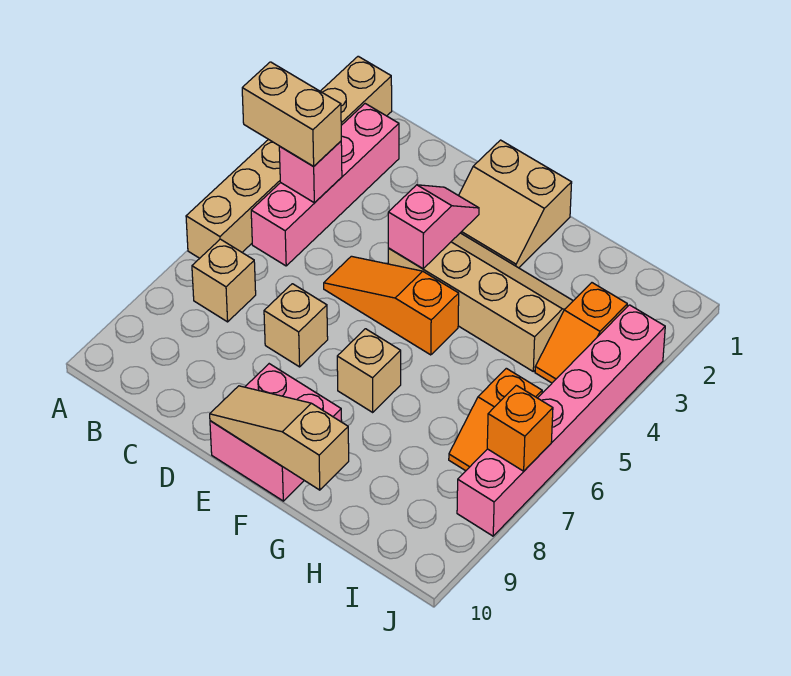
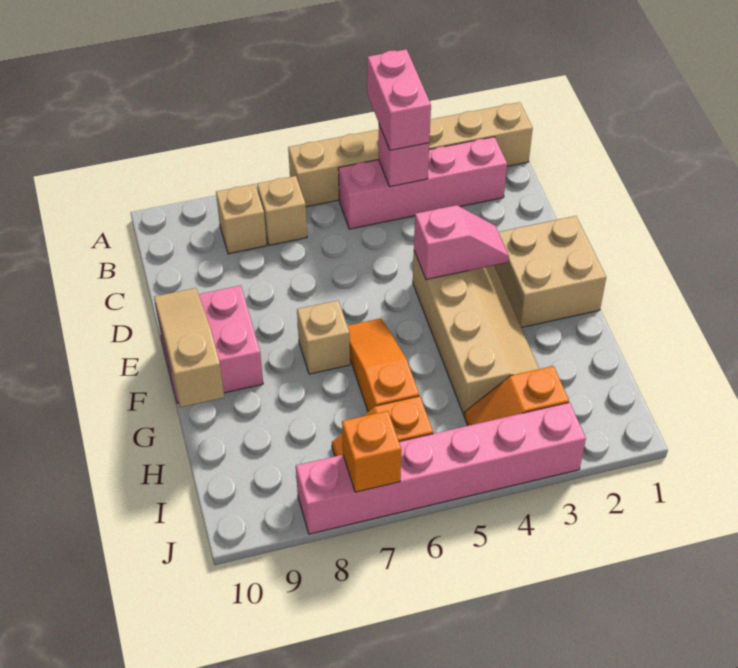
tan 1x2 brick [242,62,341,166] -> pink 1x2 brick [367,49,431,150]
orange 1x3 slope [324,256,459,355] -> orange 1x3 slope moved to [347,318,419,412]
tan 1x1 brick [264,284,328,367] -> tan 1x1 brick moved to [216,184,267,254]
tan 2x2 slope [459,140,572,268] -> tan 2x2 brick [494,216,606,328]

